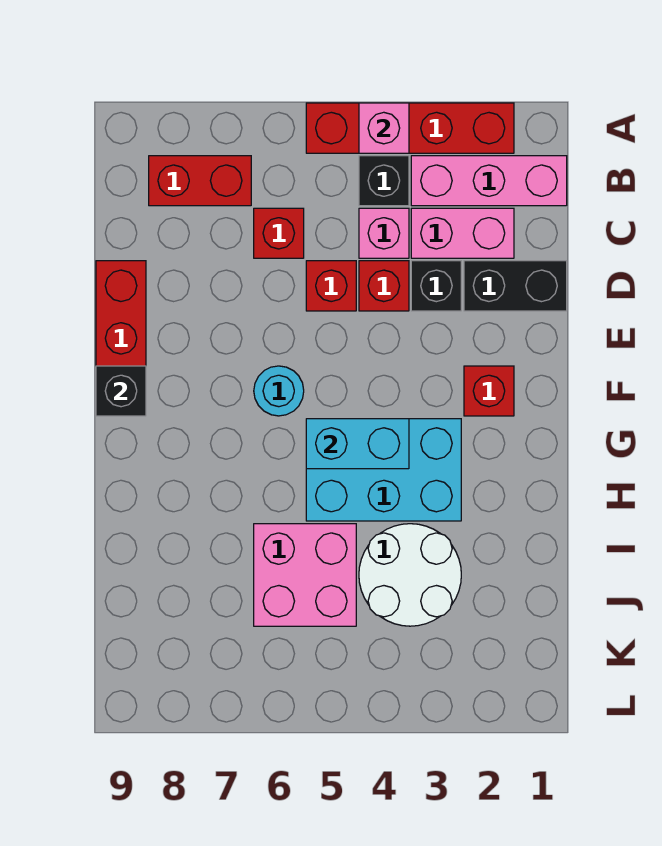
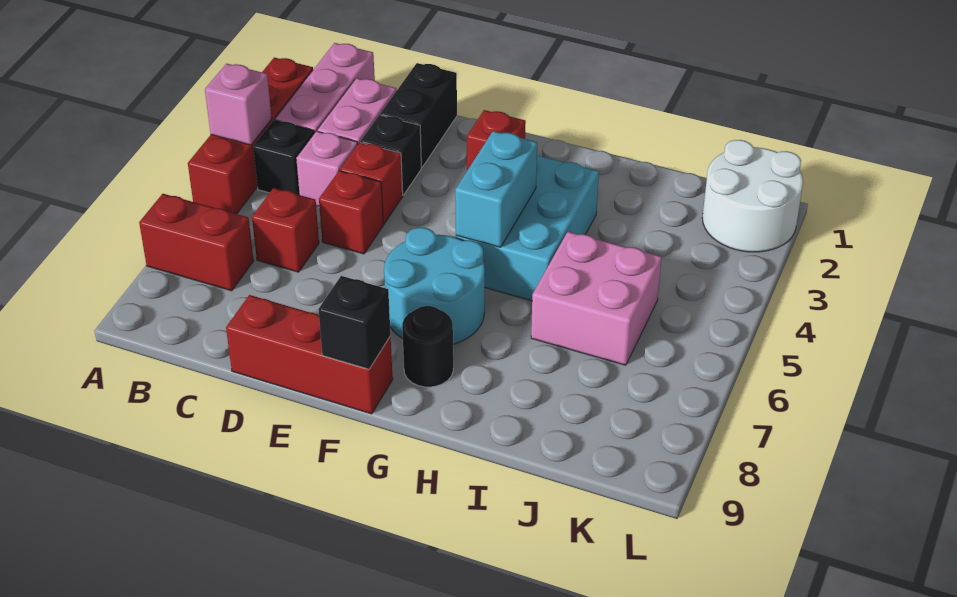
red 1x2 brick [149,156,251,206] -> red 1x2 brick turned to [139,194,254,291]
cyan 1x1 round brick [254,366,304,416] -> cyan 2x2 round brick [384,227,485,344]
none -> black 1x1 round brick [402,306,453,387]
white 2x2 round brick [359,524,461,626] -> white 2x2 round brick moved to [702,140,803,252]

